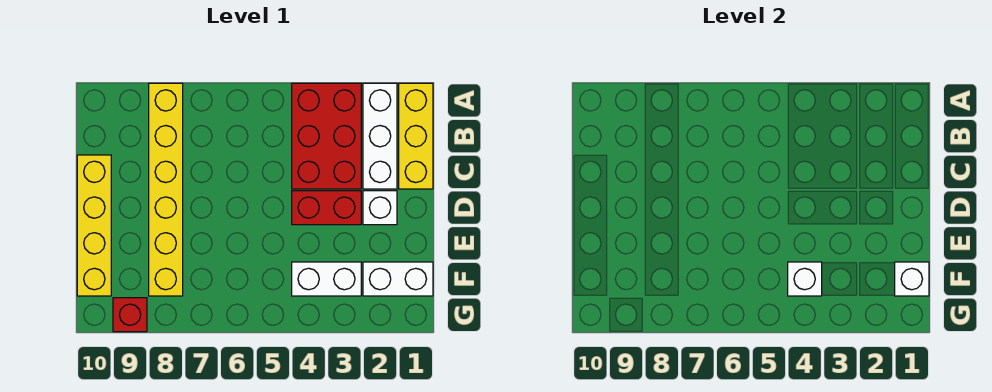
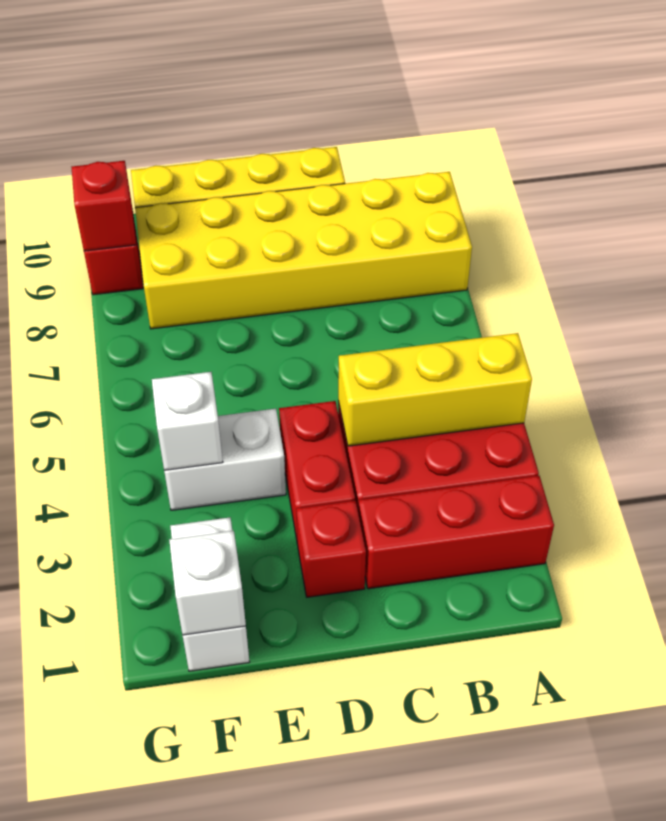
yellow 1x3 brick [399,83,433,189] -> yellow 1x3 brick moved to [338,333,532,446]
white 1x3 brick [363,83,397,189] -> red 1x3 brick [358,476,554,589]
yellow 1x6 brick [149,83,183,296] -> yellow 2x6 brick [135,172,472,329]
white 1x1 brick [363,191,397,225] -> red 1x1 brick [296,501,366,597]
white 1x2 brick [292,262,361,296] -> white 1x2 brick turned to [164,409,286,510]
none -> red 1x1 brick [71,161,136,251]

